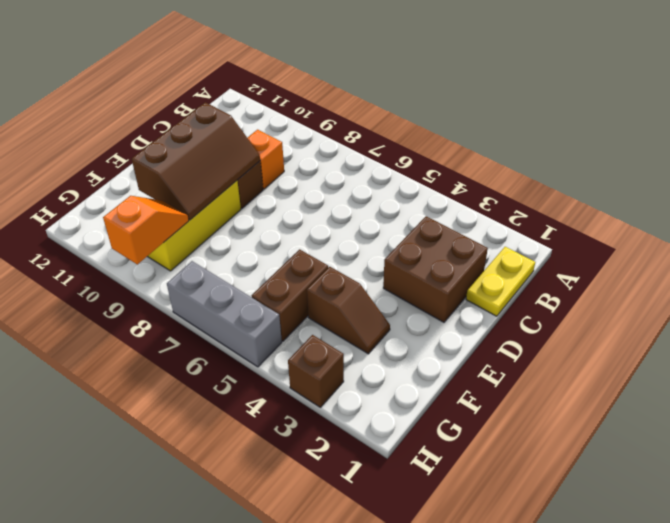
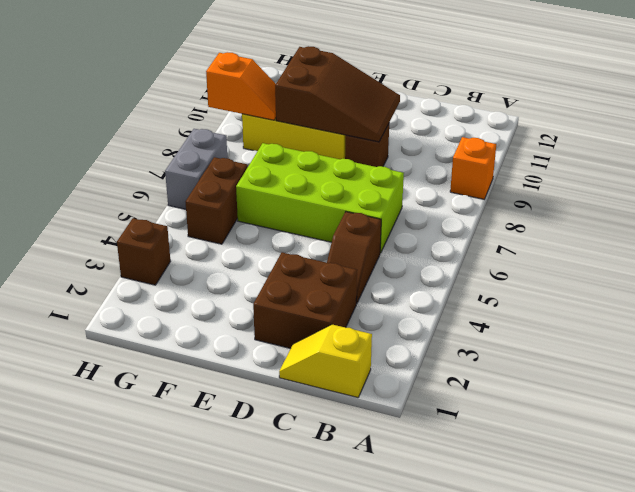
yellow 1x2 plate [466,247,535,316] -> yellow 1x2 slope [279,324,372,398]
none -> lime 2x4 brick [236,143,404,253]
orange 1x1 brick [248,130,284,189] -> orange 1x1 brick moved to [450,137,496,199]
brown 2x3 slope [132,102,260,220] -> brown 2x3 slope turned to [275,46,400,142]
brown 1x2 slope [307,267,390,354] -> brown 1x2 slope moved to [327,212,381,304]
brown 1x2 brick [252,249,328,341] -> brown 1x2 brick turned to [186,157,248,244]
grey 1x3 brick [167,261,282,367] -> grey 1x2 brick [165,129,227,209]

